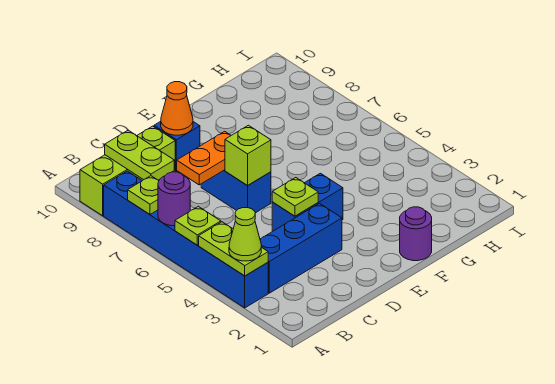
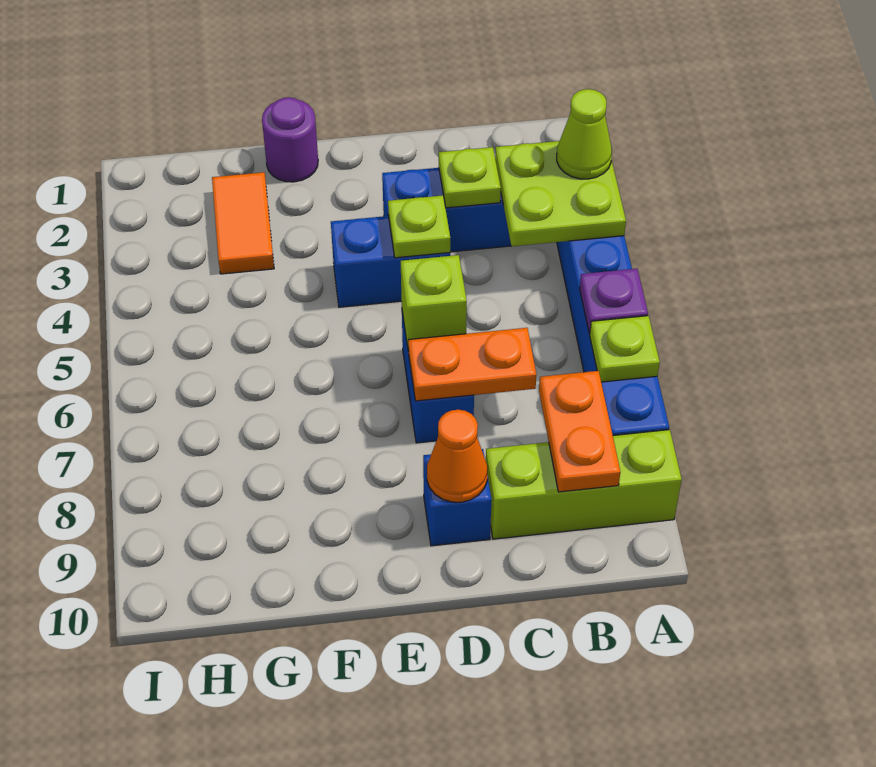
lime 1x2 plate [199,222,268,276] -> lime 2x2 plate [495,141,626,246]
lime 1x1 plate [175,206,221,245] -> lime 1x1 plate moved to [439,147,501,208]
purple 1x1 round brick [158,172,190,226] -> purple 1x1 plate [580,269,648,333]
lime 1x2 plate [105,130,174,180] -> orange 1x2 plate [539,371,620,492]
none -> orange 1x2 tile [212,172,274,274]

